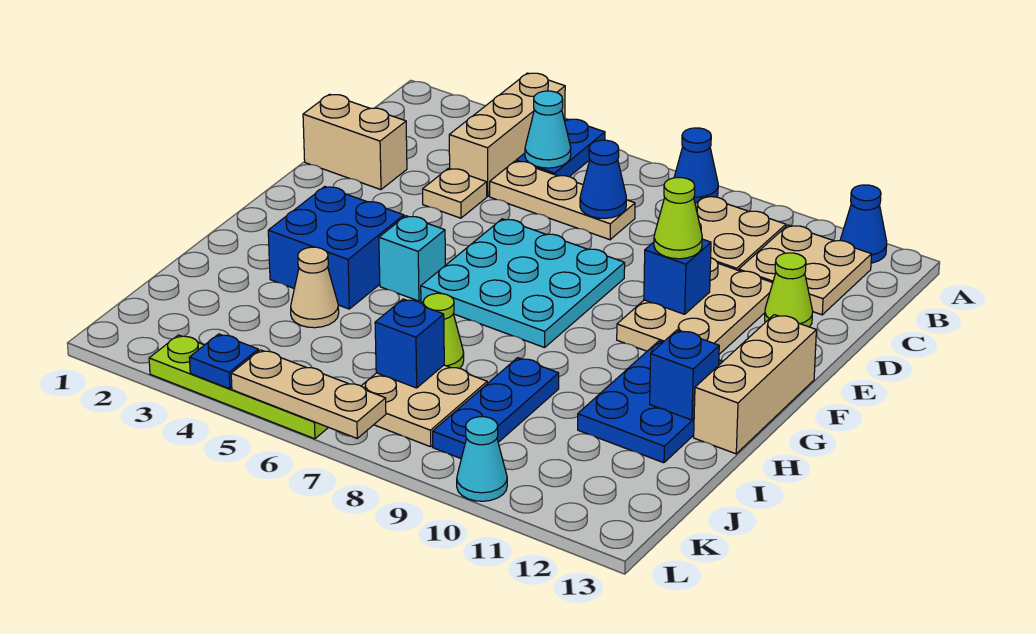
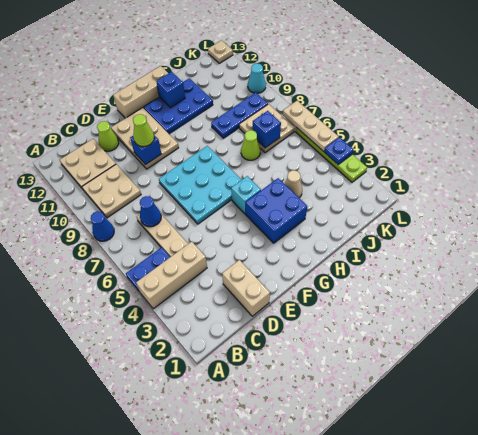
blue 1x1 cone [840,185,887,263] -> none
cyan 1x1 cone [525,91,571,168] -> none
tan 1x1 plate [423,168,487,218] -> tan 1x1 plate moved to [208,40,233,63]
tan 2x3 plate [617,258,773,354] -> tan 2x3 plate turned to [111,108,179,169]

